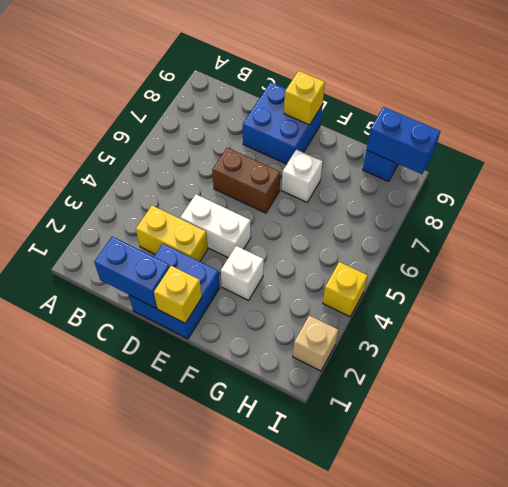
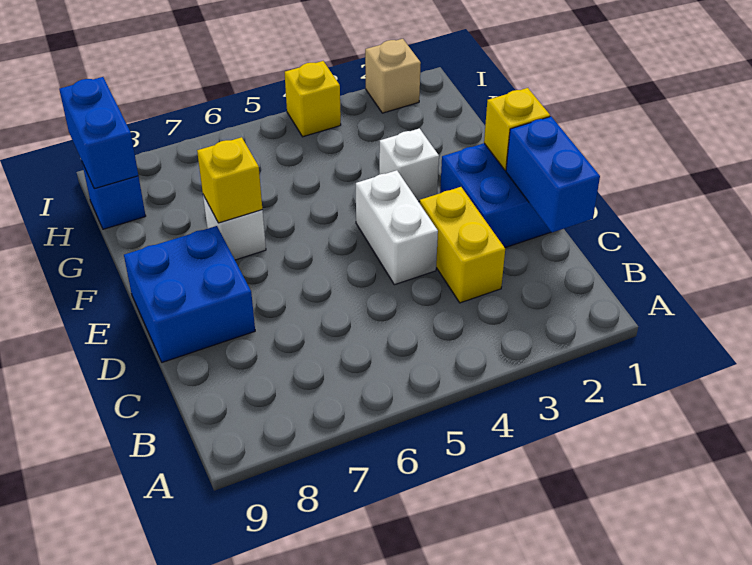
brown 1x2 brick [212,148,280,213] -> none
yellow 1x1 brick [284,71,325,125] -> yellow 1x1 brick moved to [197,137,262,223]

